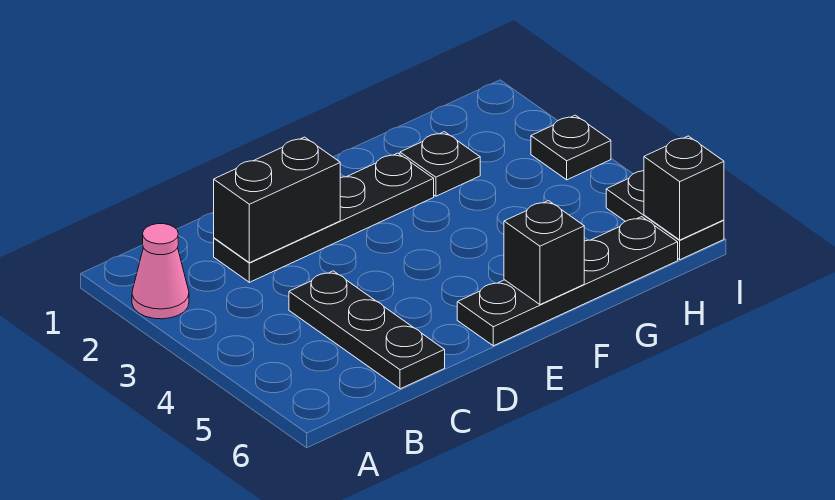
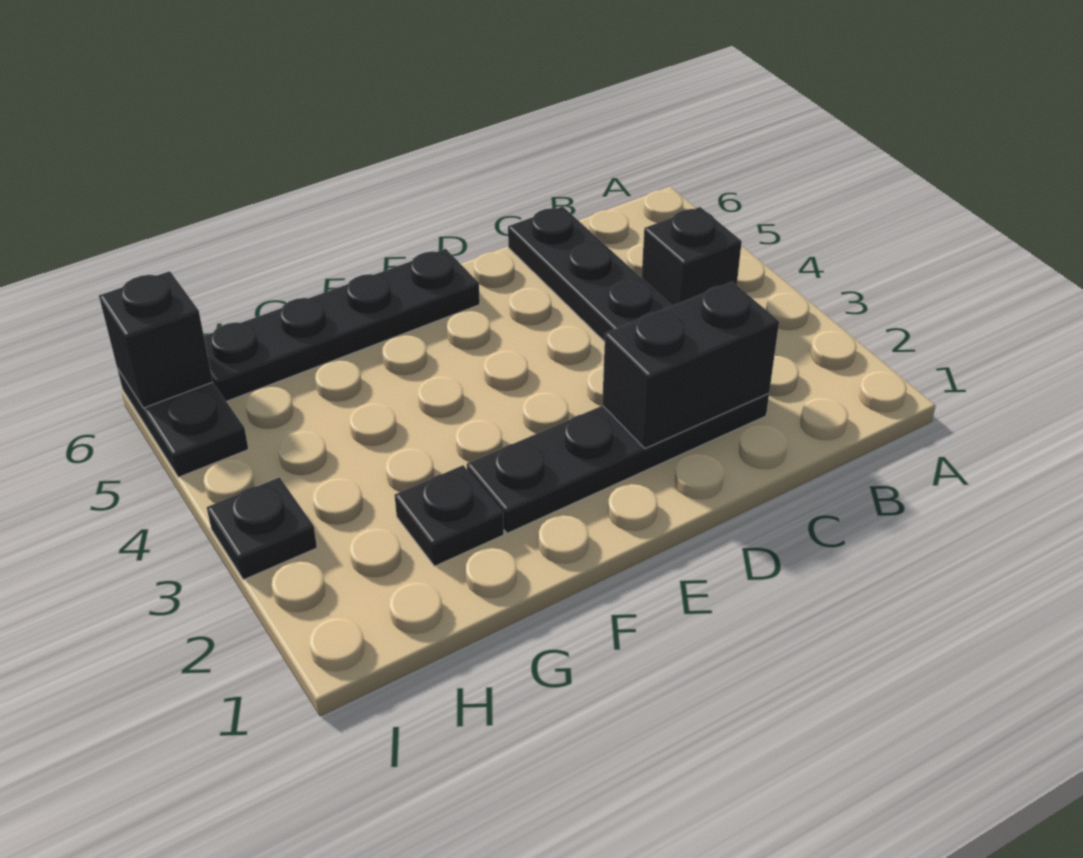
pink 1x1 cone [132,224,189,319] -> none
black 1x1 brick [504,201,584,305] -> black 1x1 brick moved to [641,207,742,306]

